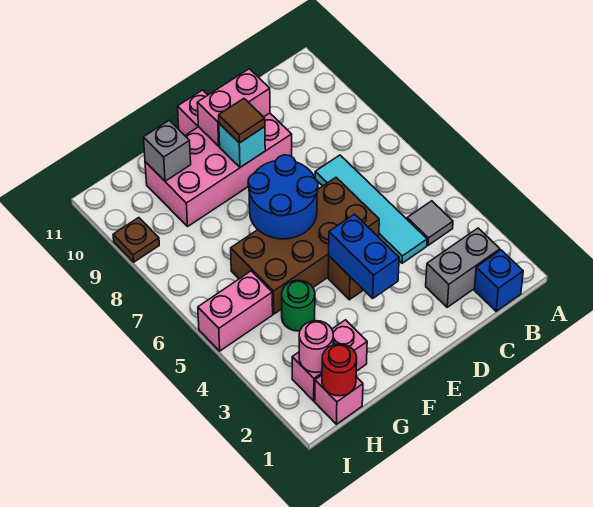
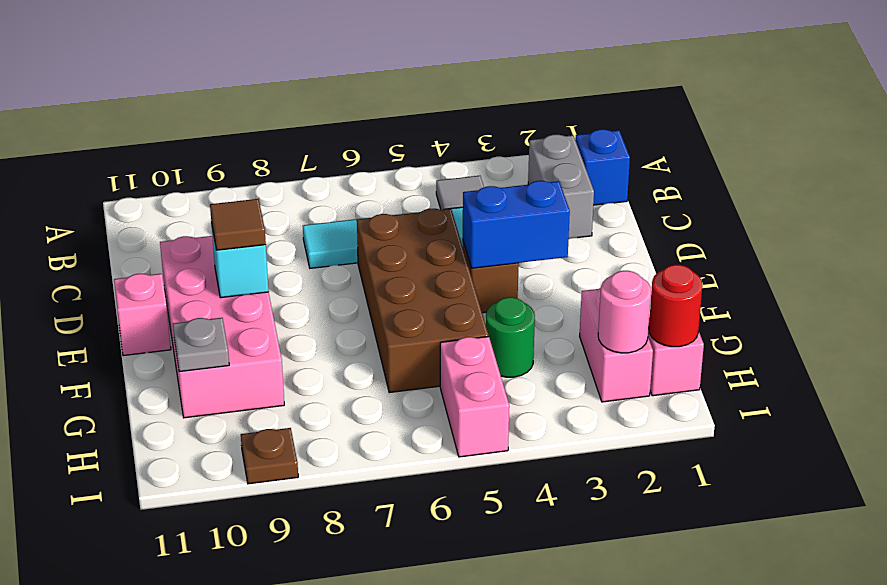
pink 1x2 brick [197,69,270,146] -> none
blue 2x2 round brick [248,155,318,239] -> none
grey 1x1 brick [143,120,191,181] -> grey 1x1 plate [173,318,229,372]

